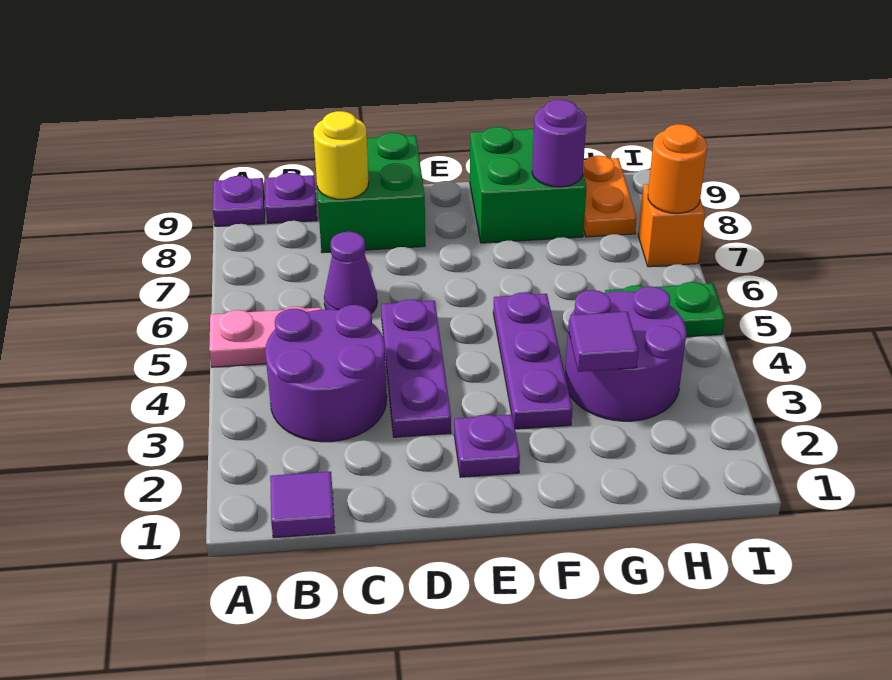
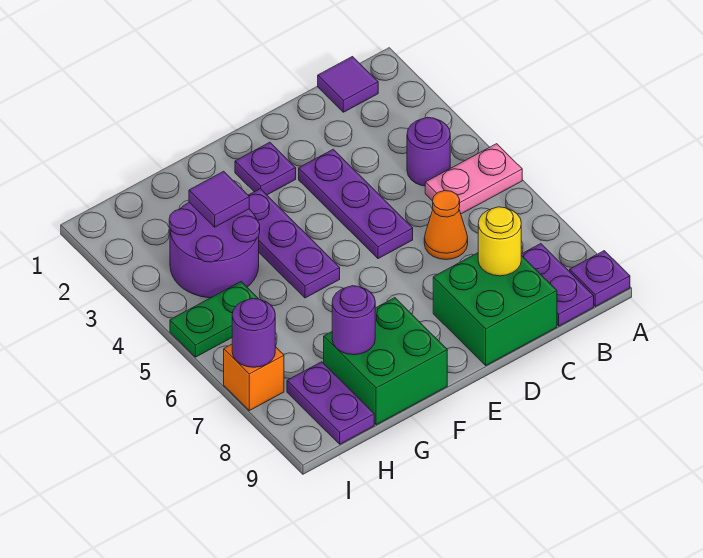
purple 2x2 round brick [265,305,387,442] -> purple 1x1 round brick [407,117,450,186]
purple 1x1 plate [265,173,317,223] -> purple 1x2 plate [521,244,594,326]
purple 1x1 cone [324,232,377,313] -> orange 1x1 cone [424,191,468,260]
orange 1x2 plate [583,156,637,237] -> purple 1x2 plate [287,362,374,444]
orange 1x1 round brick [648,124,707,213] -> purple 1x1 round brick [232,298,275,367]

